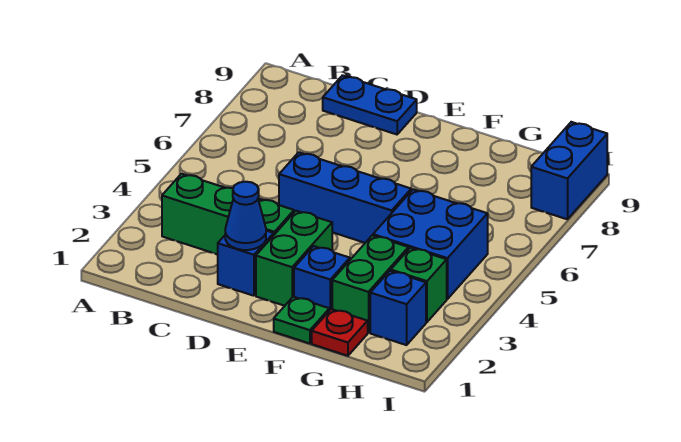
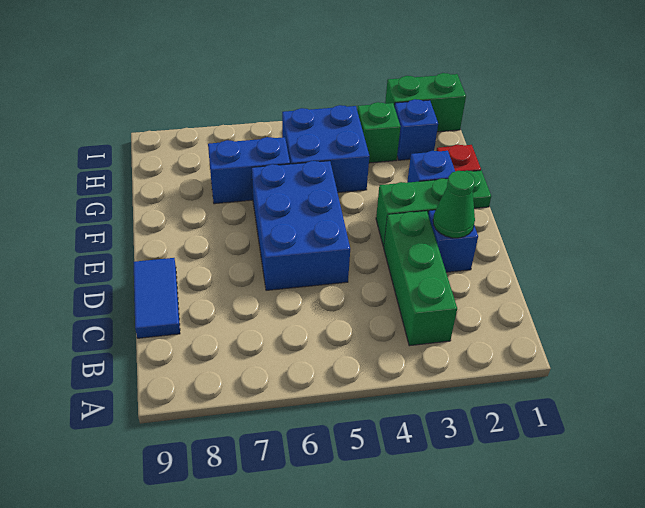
blue 1x2 plate [323,75,417,134] -> blue 1x2 tile [134,258,180,338]
blue 1x1 cone [225,182,266,250] -> green 1x1 cone [433,171,475,238]
blue 1x3 brick [279,152,411,243] -> blue 2x3 brick [252,161,350,290]
green 1x2 brick [332,235,408,333] -> green 1x2 brick moved to [385,73,466,132]
blue 1x2 brick [531,122,607,219] -> blue 1x2 brick moved to [208,137,290,204]

